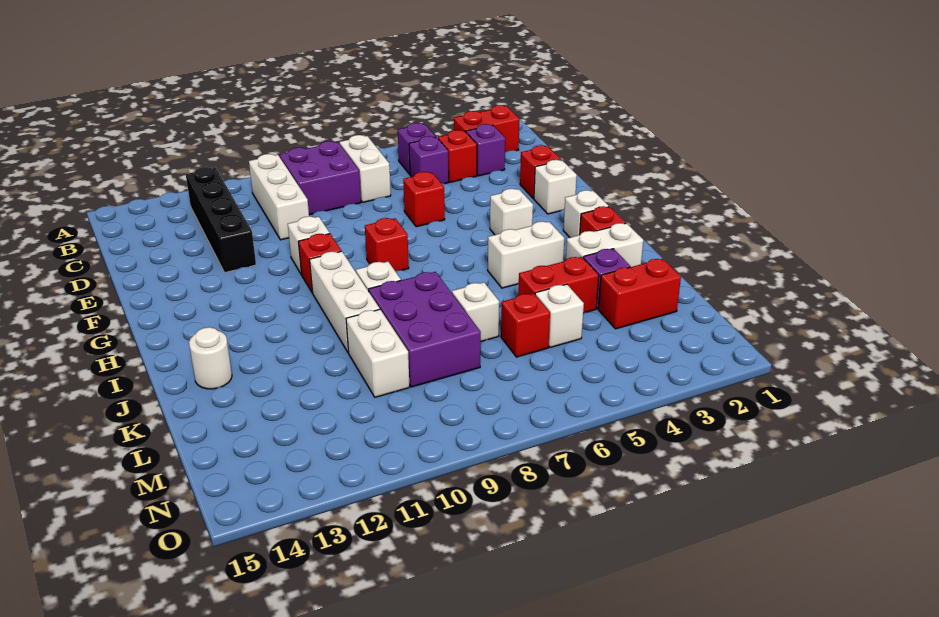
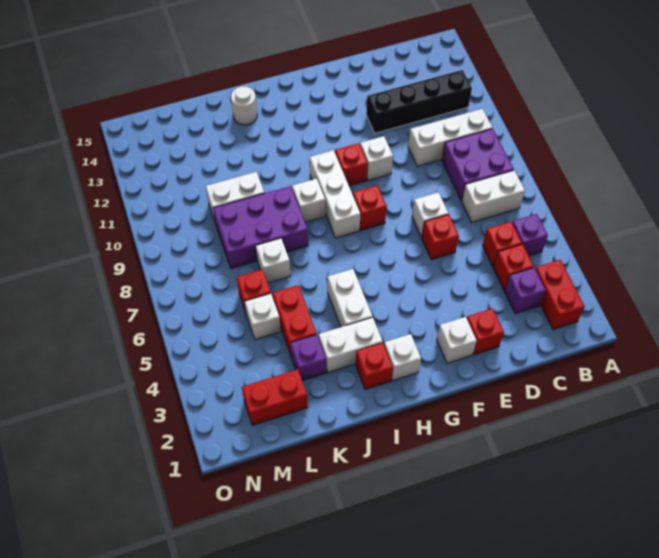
purple 1x1 brick [409,136,449,184] -> red 1x1 brick [483,222,522,267]
white 1x1 brick [490,189,533,235] -> white 1x1 brick moved to [412,192,448,237]
white 1x3 brick [310,251,380,353] -> white 1x3 brick turned to [310,150,360,238]
white 1x2 brick [566,223,643,267] -> white 1x2 brick turned to [318,317,383,373]
red 1x2 brick [598,259,681,329] -> red 1x2 brick turned to [242,369,308,425]

